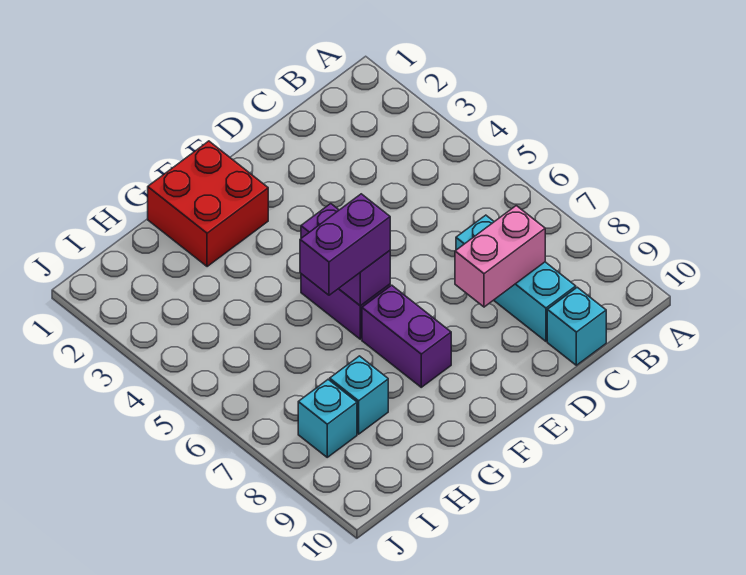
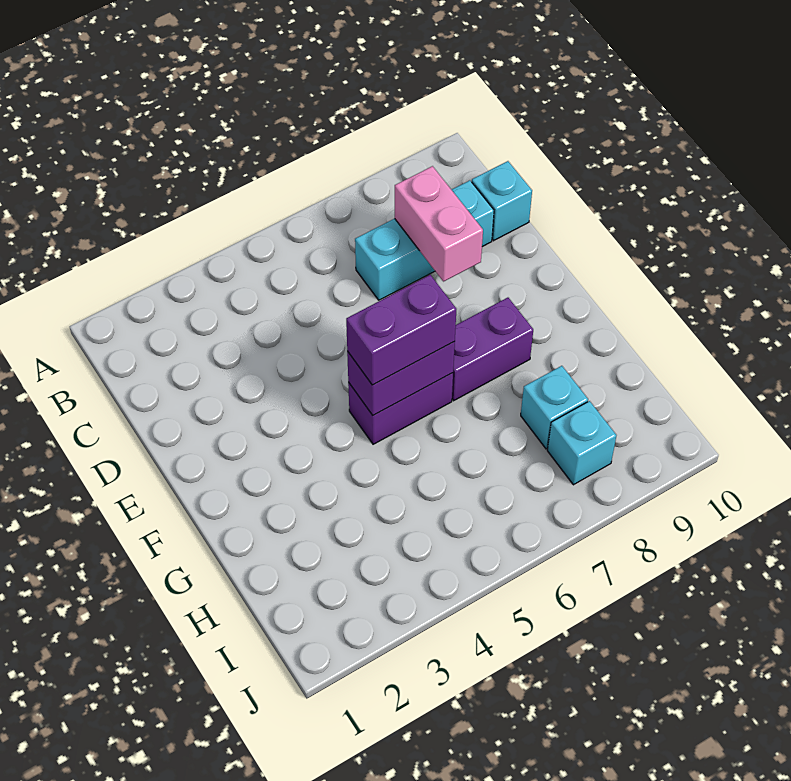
red 2x2 brick [148,141,268,267] -> none
purple 1x2 brick [300,194,390,295] -> purple 1x2 brick turned to [346,275,456,385]

